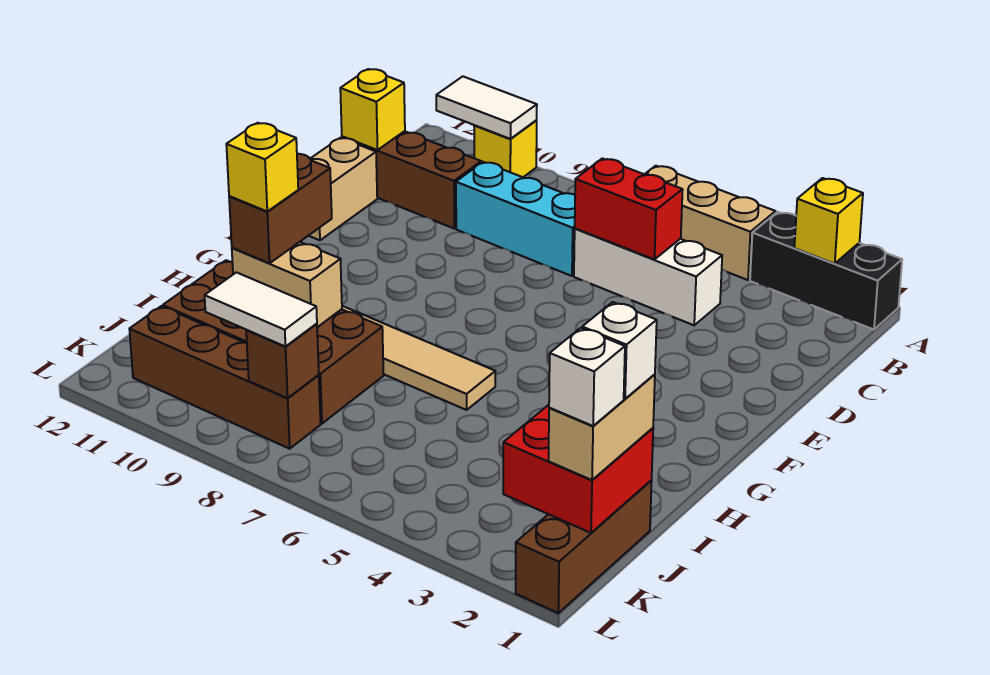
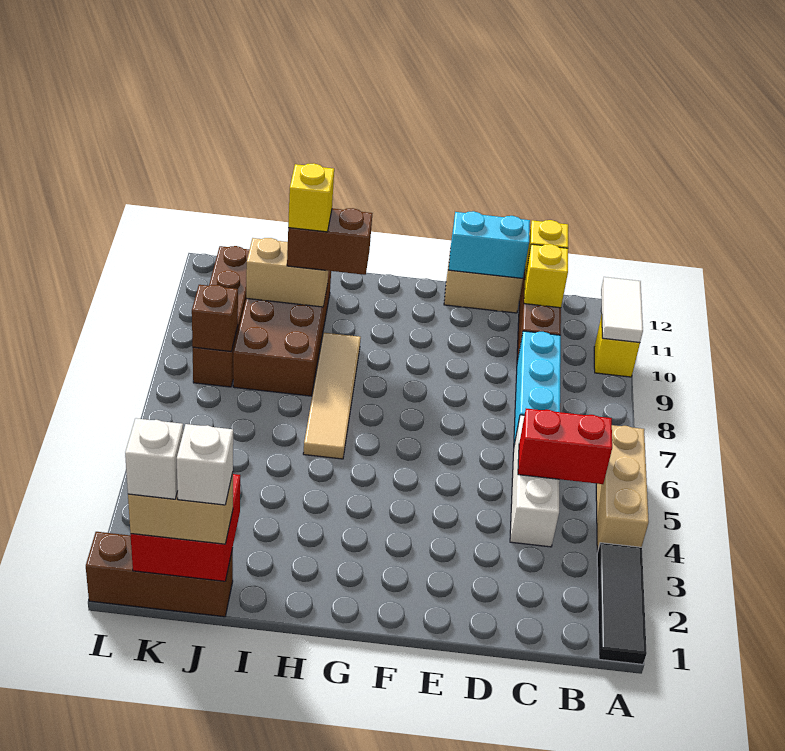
black 1x3 brick [750,212,902,329] -> black 1x3 tile [597,543,647,664]
yellow 1x1 brick [794,178,863,264] -> yellow 1x1 brick moved to [524,244,568,308]
red 1x2 brick [575,158,683,260] -> red 1x2 brick turned to [518,409,612,484]
none -> cyan 1x2 brick [449,211,530,278]
tan 1x2 brick [232,242,342,327] -> tan 1x2 brick turned to [246,238,328,307]
white 1x2 tile [205,272,317,347] -> none

